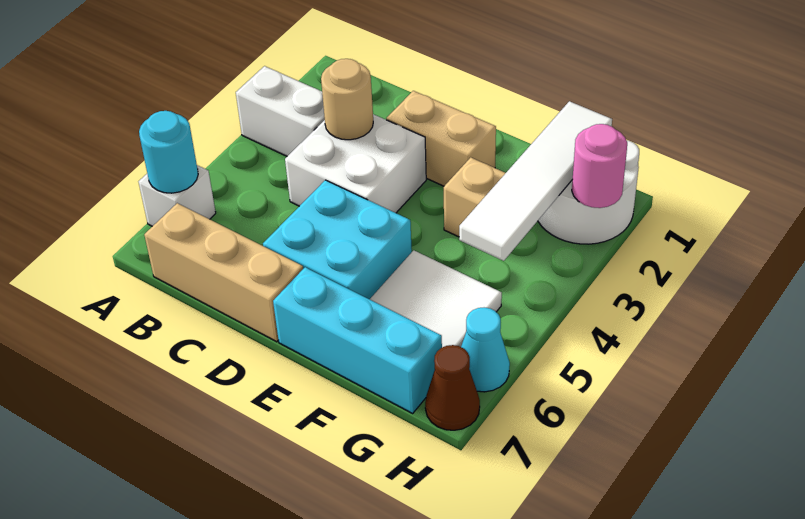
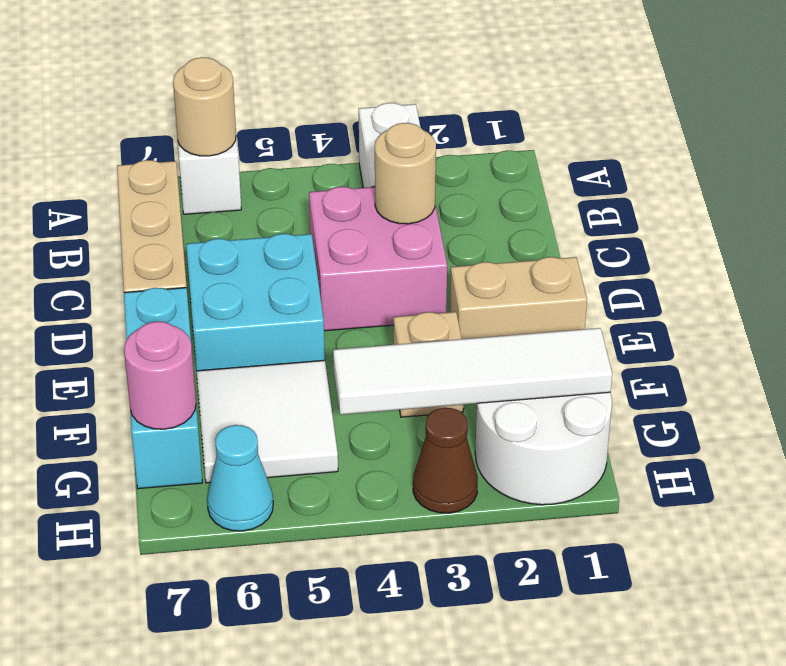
cyan 1x1 round brick [139,111,198,193] -> tan 1x1 round brick [173,57,236,156]
white 2x2 brick [285,114,426,213] -> pink 2x2 brick [309,187,447,331]
tan 1x2 brick [386,91,496,186] -> tan 1x2 brick turned to [450,257,587,339]
pink 1x1 round brick [572,124,627,208] -> pink 1x1 round brick moved to [124,322,196,429]
brown 1x1 cone [425,345,480,430] -> brown 1x1 cone moved to [413,408,478,513]

